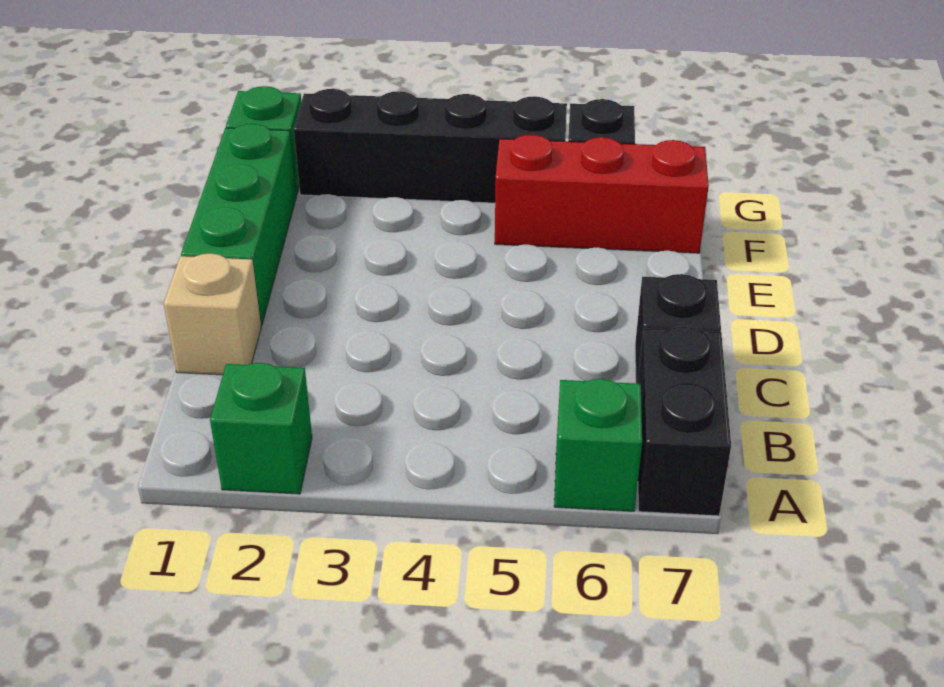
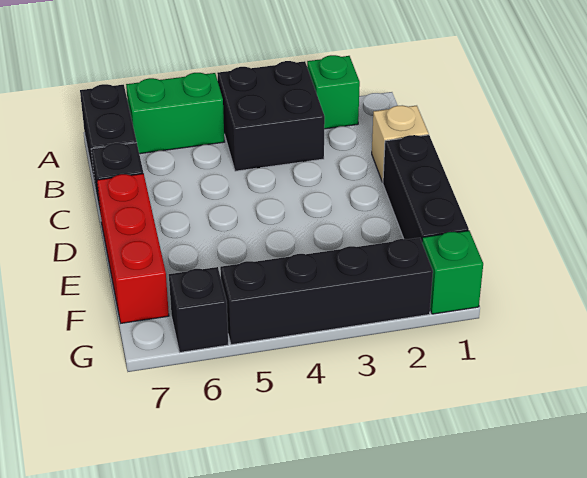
none -> black 2x2 brick [217,61,325,171]
green 1x1 brick [554,379,642,511] -> green 1x2 brick [126,73,224,154]
green 1x3 brick [181,124,296,326] -> black 1x3 brick [383,135,469,241]
red 1x3 brick [495,135,709,253] -> red 1x3 brick turned to [97,174,169,323]

